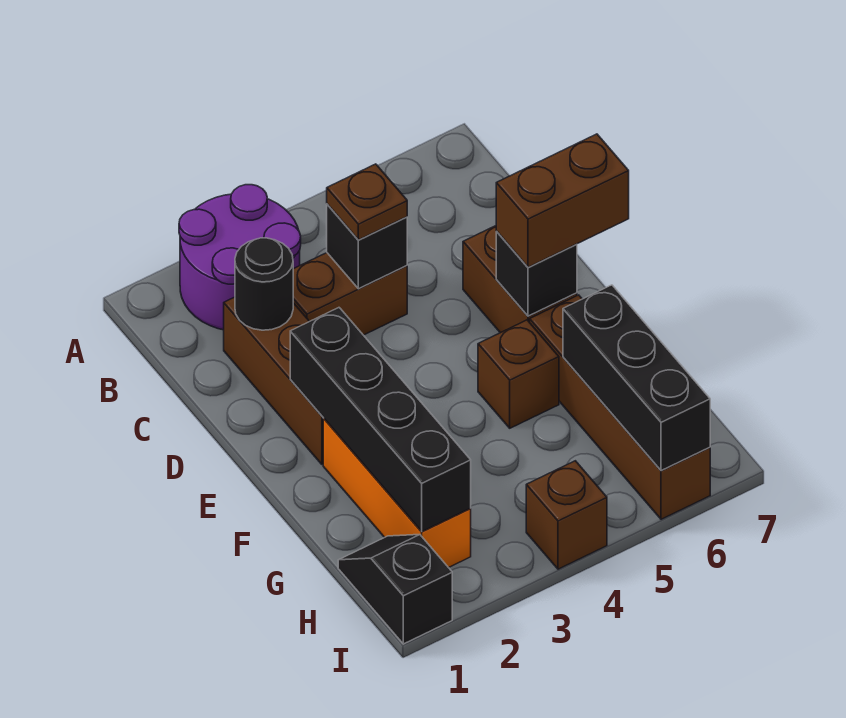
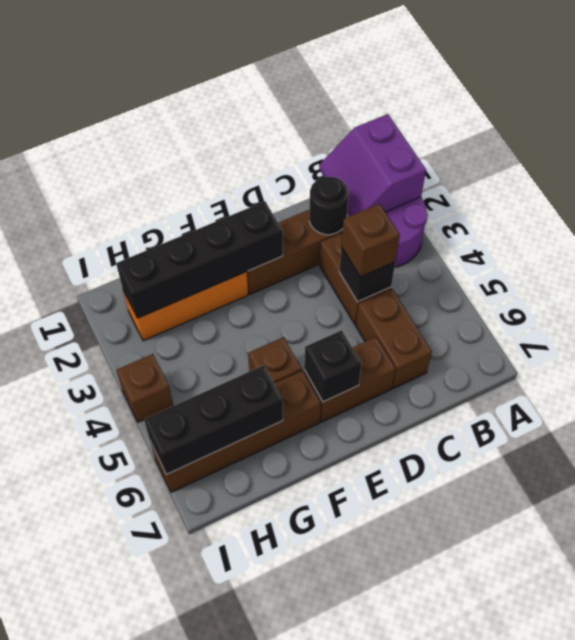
none -> purple 2x2 slope [319,114,426,216]
brown 1x1 plate [327,164,407,240] -> brown 1x1 brick [341,204,400,277]
brown 1x2 brick [496,134,629,267] -> brown 1x2 brick moved to [356,289,432,388]
black 1x2 slope [338,535,452,644] -> none

